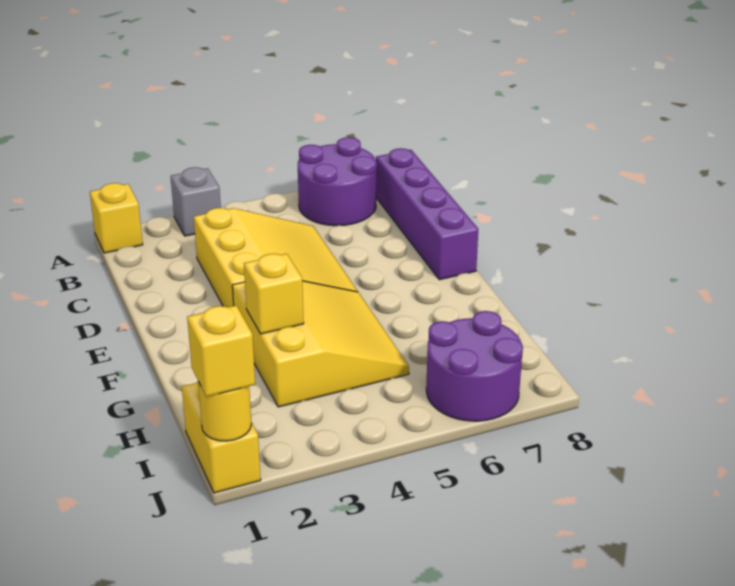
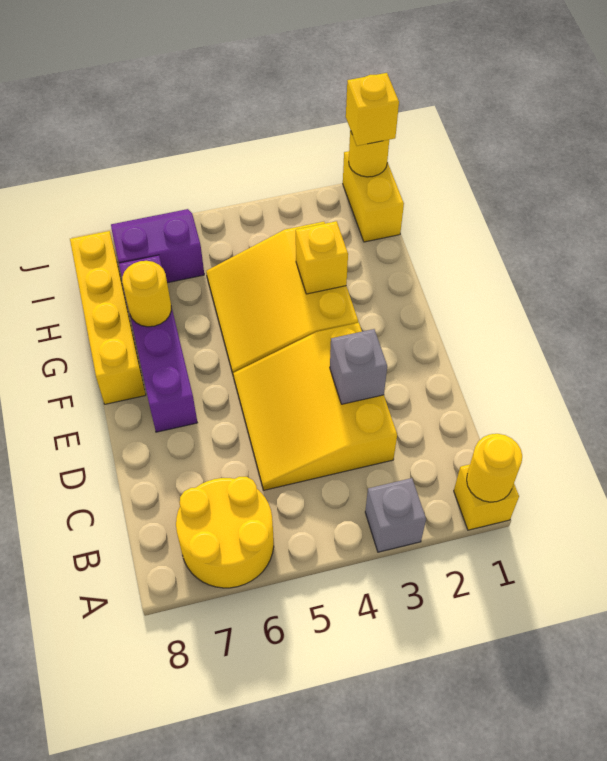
none -> yellow 1x1 round brick [467,434,522,502]
purple 2x2 round brick [298,137,377,226] -> yellow 2x2 round brick [176,477,274,588]
purple 1x4 brick [376,148,478,280] -> purple 1x4 brick moved to [119,255,197,432]
none -> grey 1x1 brick [330,329,387,404]
none -> yellow 1x4 brick [70,231,146,404]
none -> yellow 1x1 round brick [122,261,171,327]
purple 2x2 round brick [426,311,523,421] -> purple 2x2 slope [111,209,204,283]

